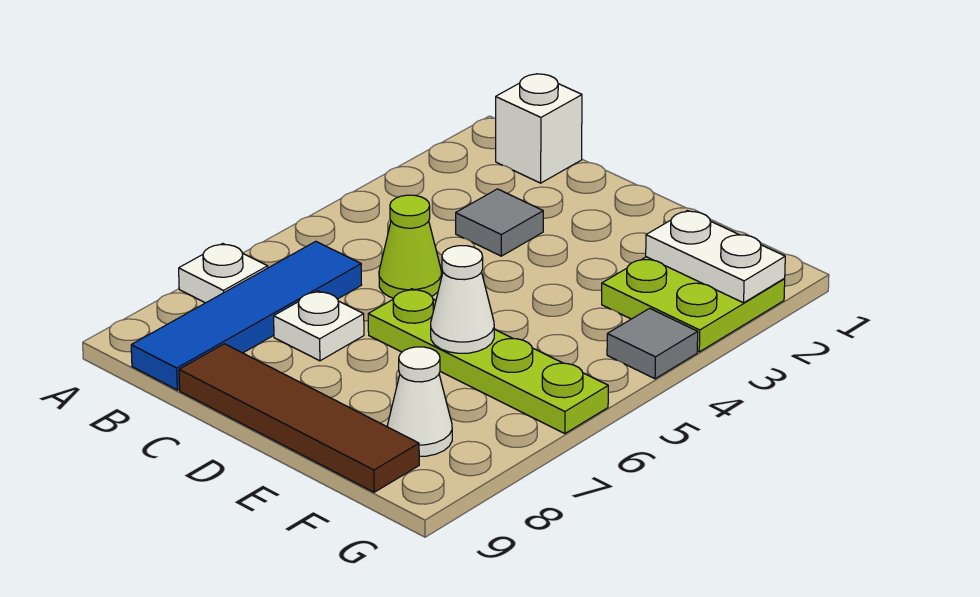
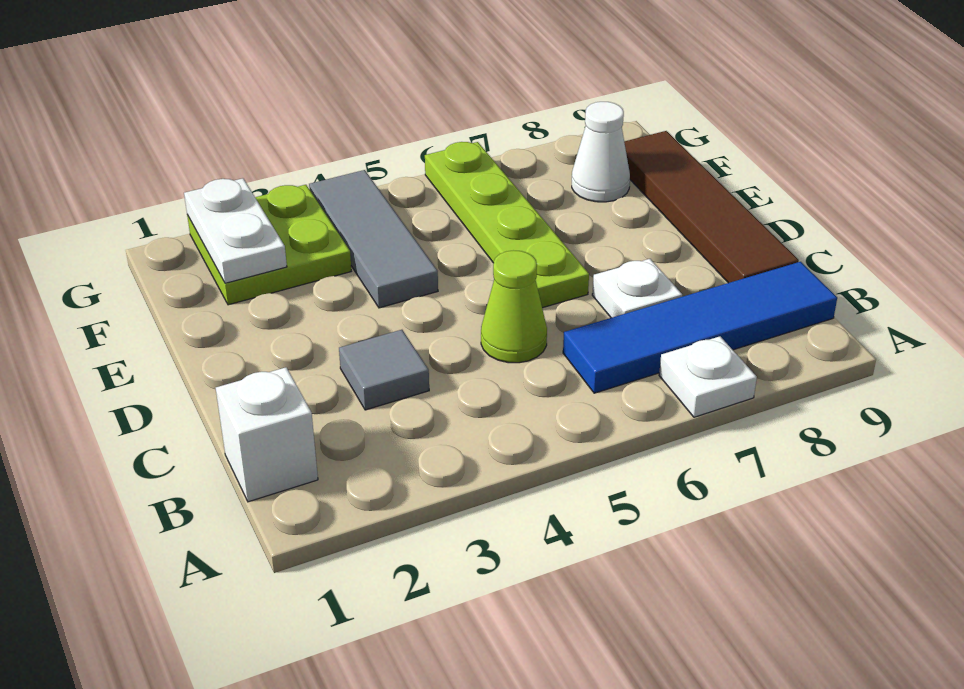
white 1x1 cone [431,246,494,353] -> none
grey 1x1 tile [607,308,698,379] -> grey 1x3 tile [309,170,438,308]

